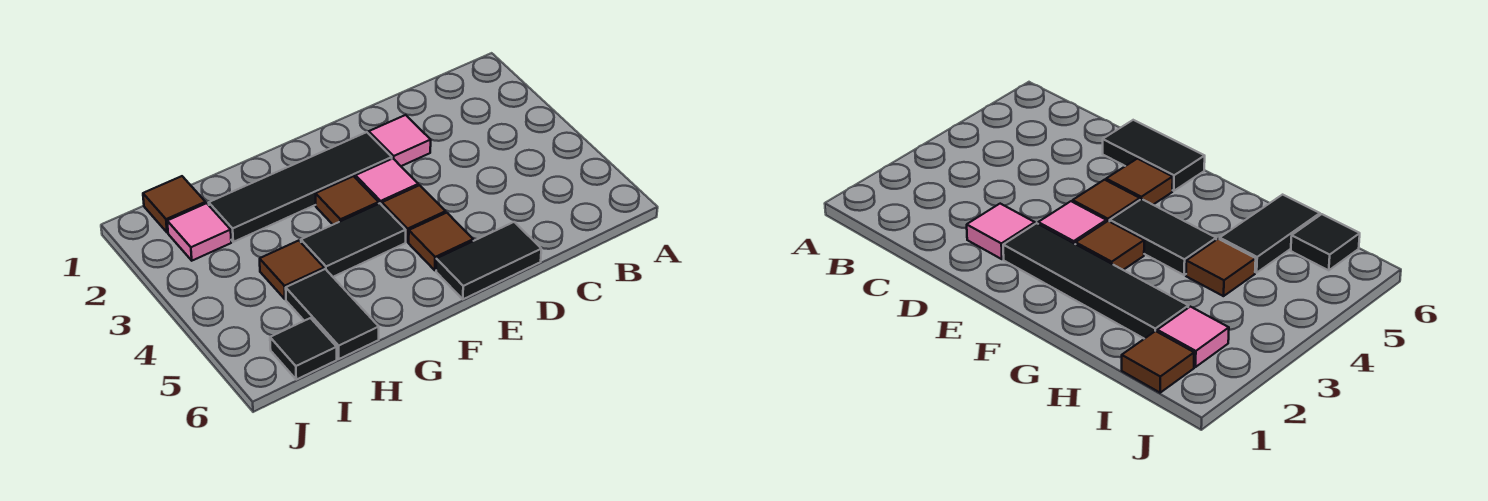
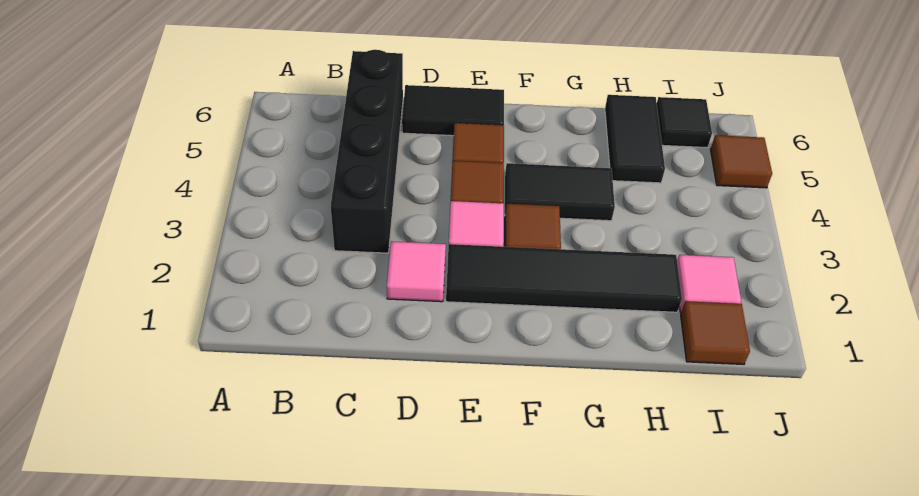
none -> black 1x4 brick [331,50,403,253]
brown 1x1 tile [260,241,324,299] -> brown 1x1 tile moved to [711,135,772,188]

